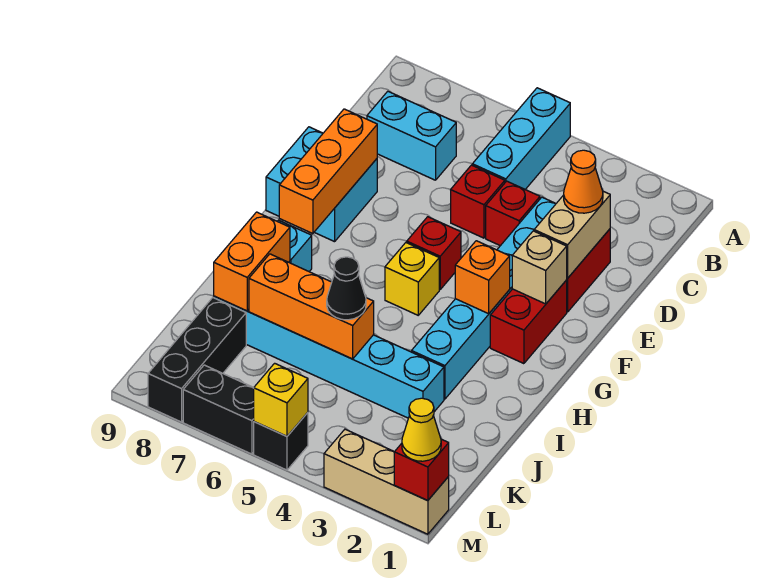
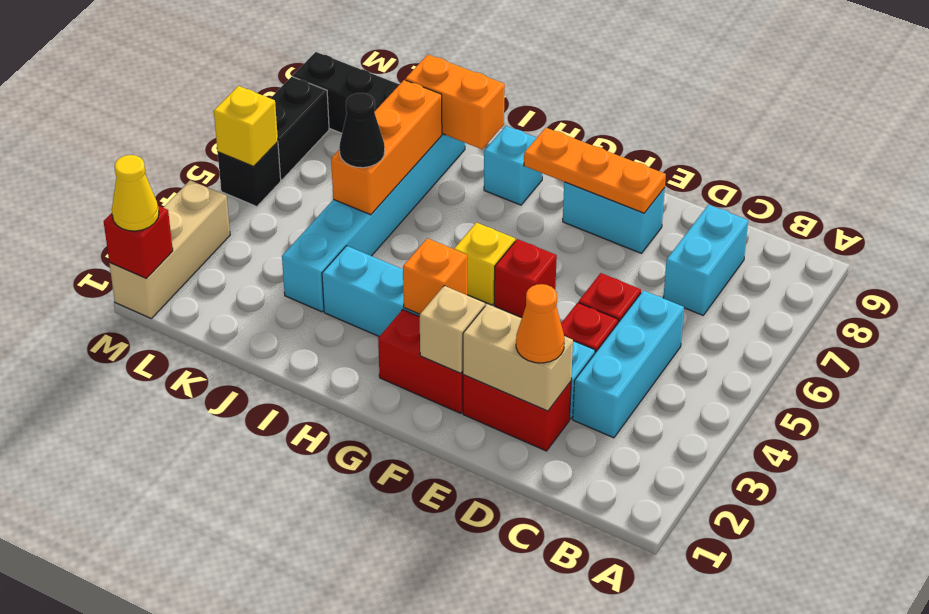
cyan 1x3 brick [472,88,570,189] -> cyan 1x3 brick turned to [573,290,684,438]
cyan 2x2 brick [266,127,377,242] -> cyan 1x2 brick [563,182,665,253]
orange 1x3 brick [279,109,377,234] -> orange 1x3 plate [524,128,666,213]

